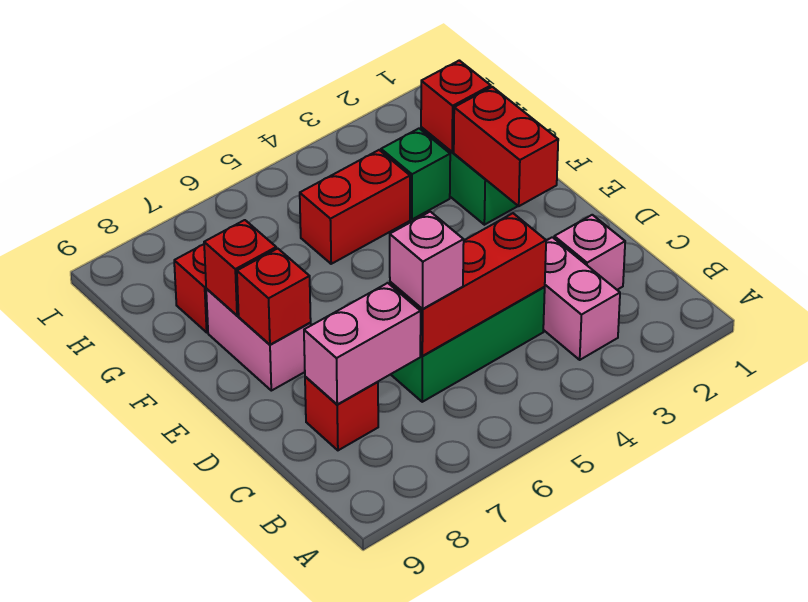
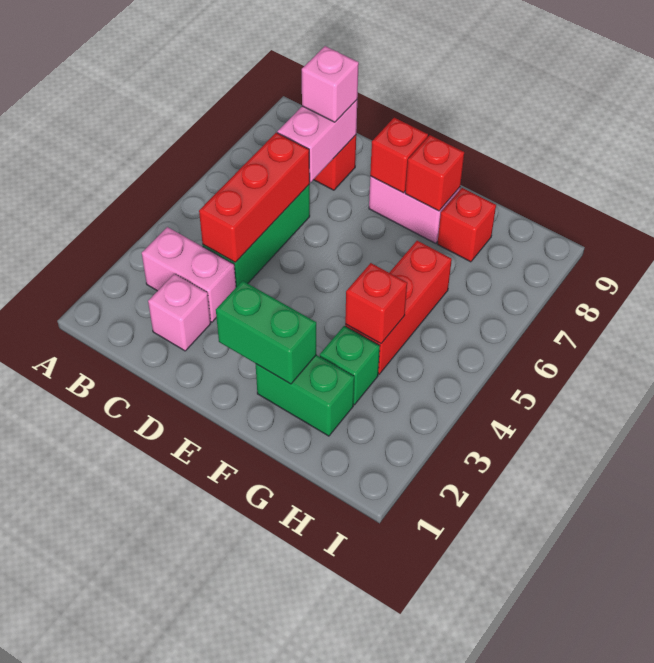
pink 1x1 brick [390,212,464,309] -> pink 1x1 brick moved to [302,46,359,122]
red 1x2 brick [454,87,558,206] -> green 1x2 brick [216,281,316,384]
red 1x1 brick [421,60,491,152] -> red 1x1 brick moved to [345,263,407,344]
red 1x2 brick [300,150,410,264] -> red 1x3 brick [345,241,452,374]

